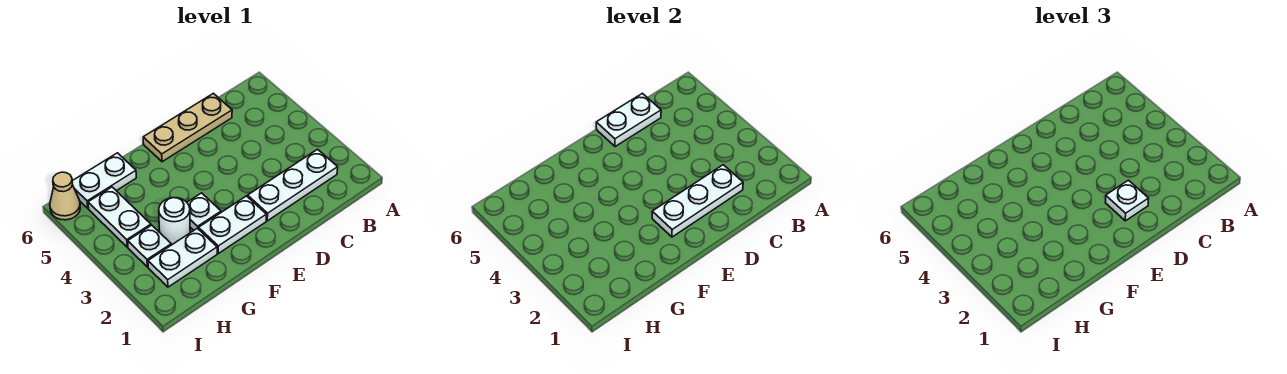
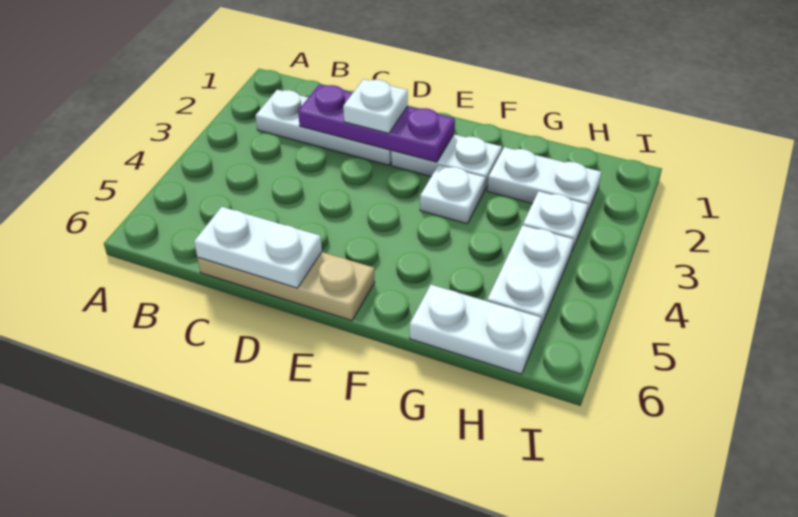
white 1x3 plate [652,165,743,237] -> purple 1x3 plate [298,85,455,162]
white 1x1 round brick [159,198,190,245] -> none
tan 1x1 cone [50,172,80,220] -> none

